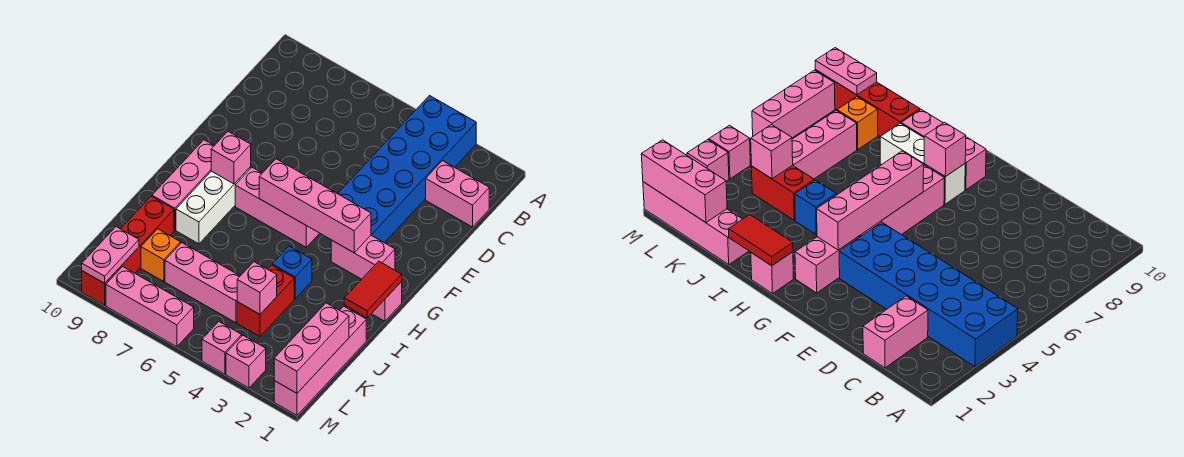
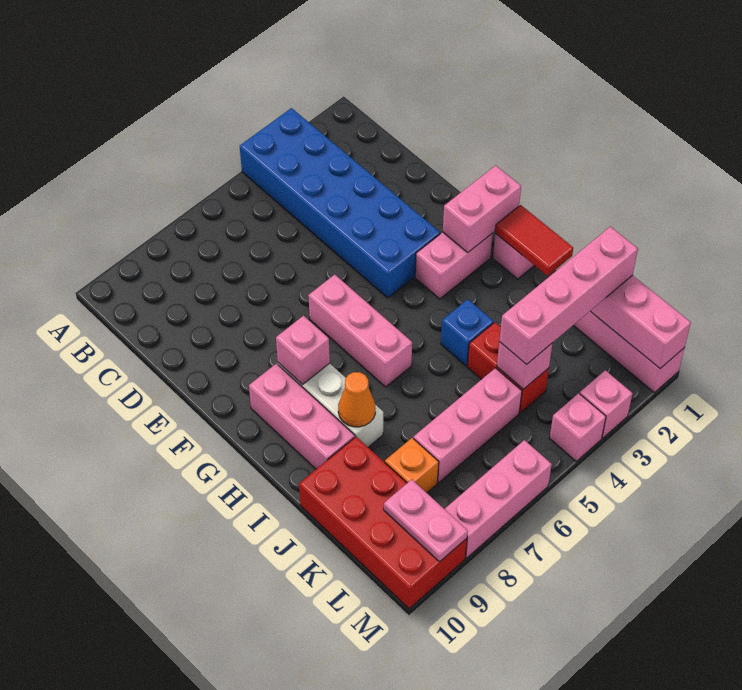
pink 1x2 brick [426,161,489,227] -> pink 1x2 brick moved to [443,165,521,252]
pink 1x4 brick [259,159,371,253] -> pink 1x4 brick moved to [499,227,638,365]
pink 1x3 brick [235,167,319,247] -> pink 1x3 brick turned to [308,275,412,387]
none -> orange 1x1 cone [338,372,375,427]
red 1x4 brick [82,196,174,305] -> red 2x4 brick [299,437,467,609]

